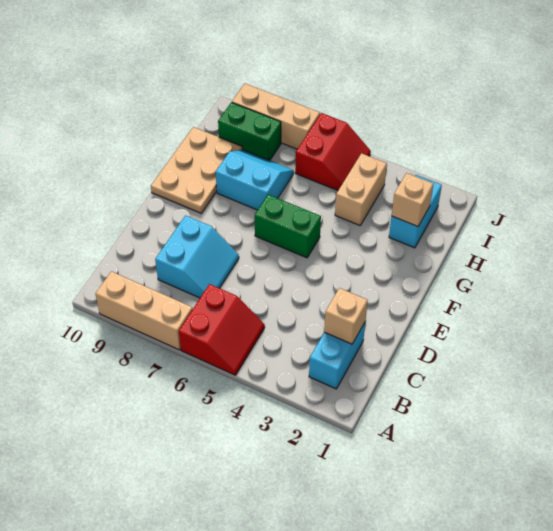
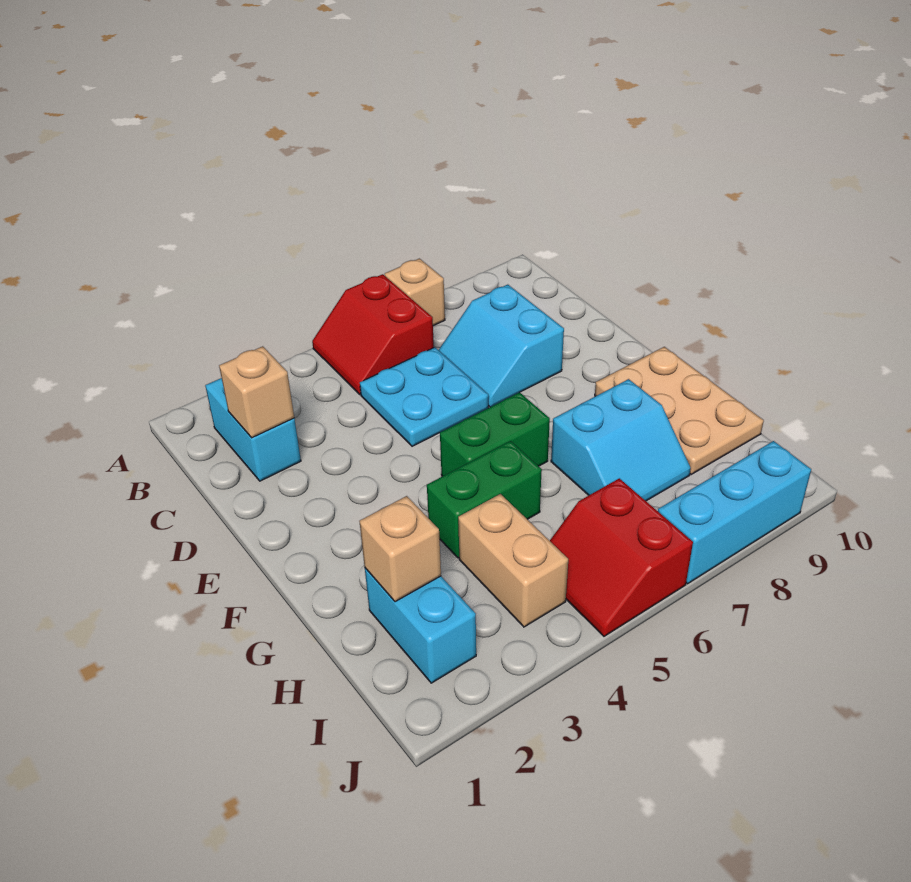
tan 1x3 brick [96,271,193,350] -> tan 1x1 brick [385,259,445,326]
none -> cyan 2x2 plate [360,347,488,446]
green 1x2 brick [218,102,281,160] -> green 1x2 brick moved to [427,441,542,558]
tan 1x3 brick [232,84,320,149] -> cyan 1x3 brick [658,441,811,584]

